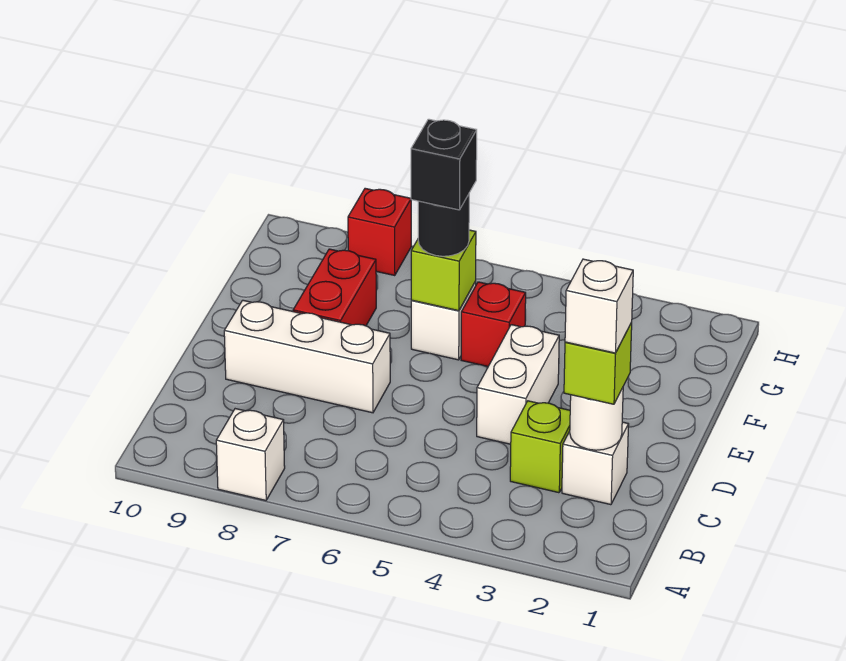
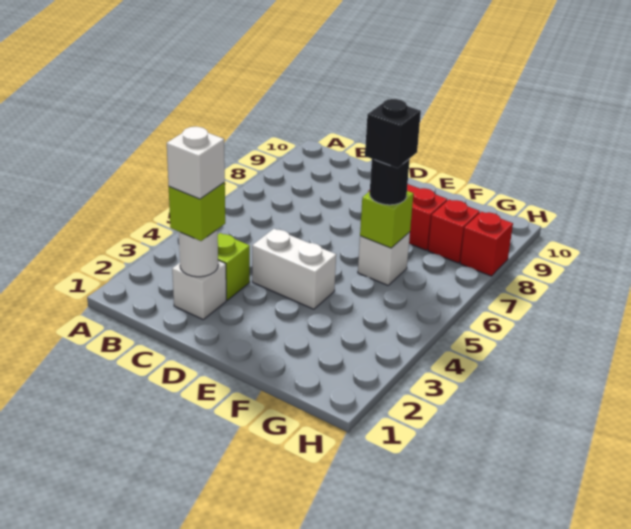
white 1x1 brick [216,409,285,500] -> none
white 1x3 brick [224,300,390,413] -> none
red 1x1 brick [461,282,526,366] -> red 1x1 brick moved to [428,200,480,263]

